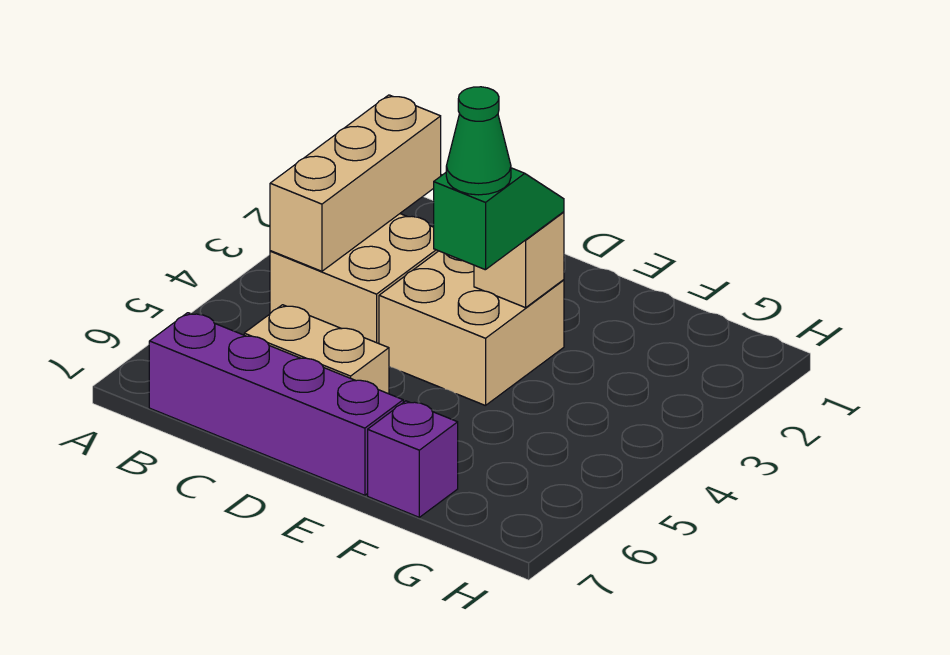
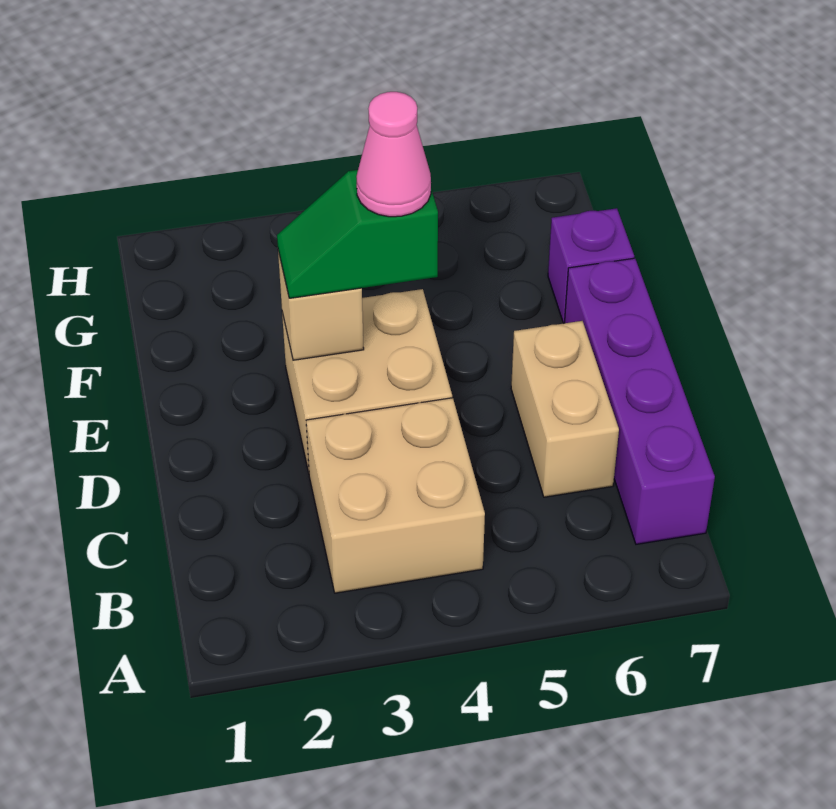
tan 1x3 brick [270,95,441,271] -> none
green 1x1 cone [446,87,511,195] -> pink 1x1 cone [356,92,431,217]

